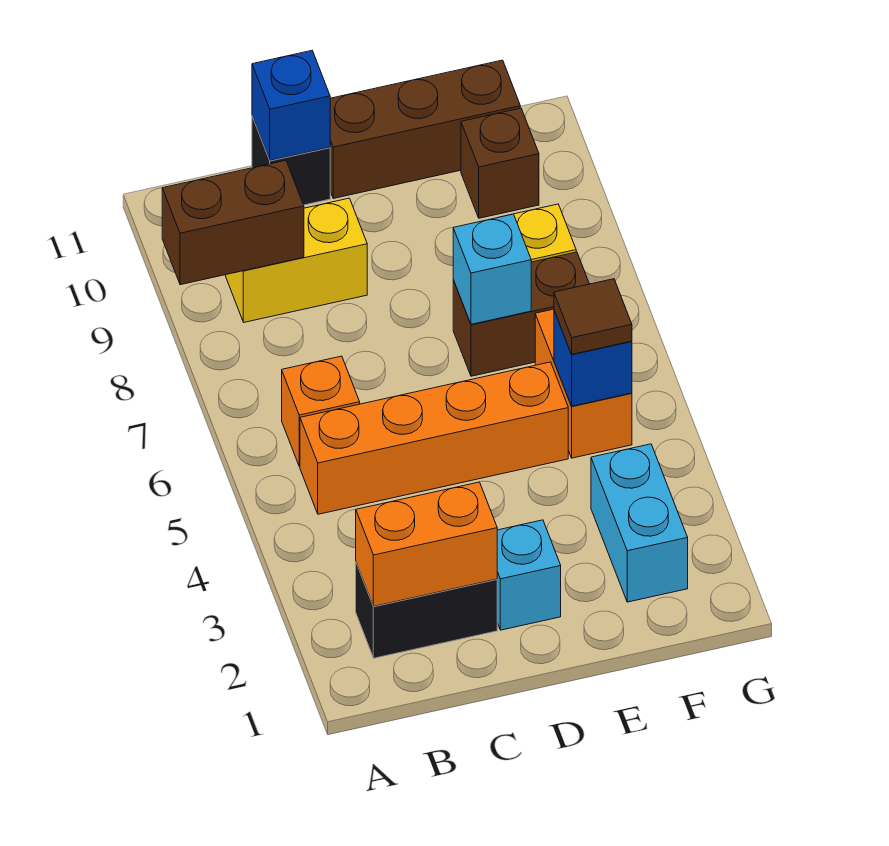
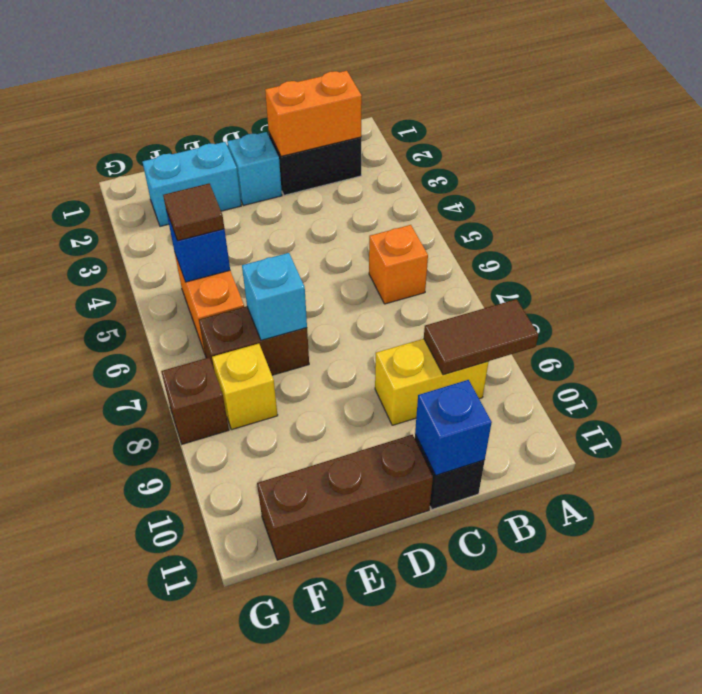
brown 1x2 brick [162,160,304,285] -> brown 1x2 tile [424,299,538,375]
orange 1x4 brick [300,362,568,514] -> none
cyan 1x2 brick [591,444,688,602] -> cyan 1x2 brick turned to [143,142,241,226]
brown 1x1 brick [461,108,539,218] -> brown 1x1 brick moved to [161,358,229,444]

